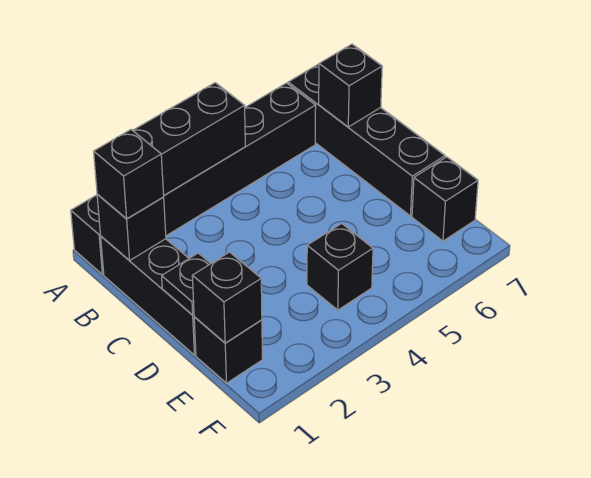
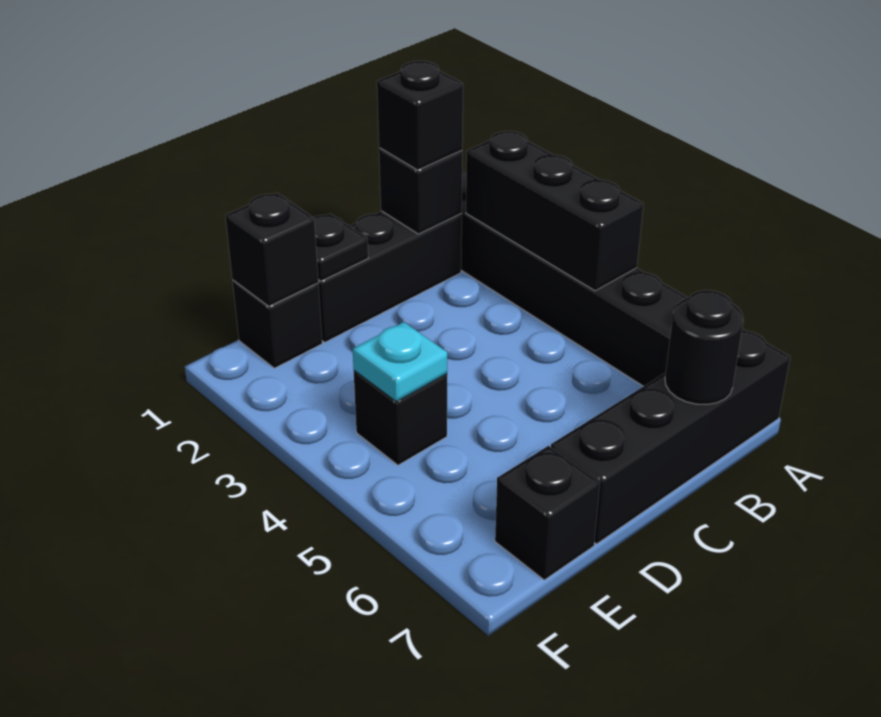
black 1x1 brick [319,44,382,127] -> black 1x1 round brick [665,290,743,405]
none -> cyan 1x1 plate [353,322,447,402]

